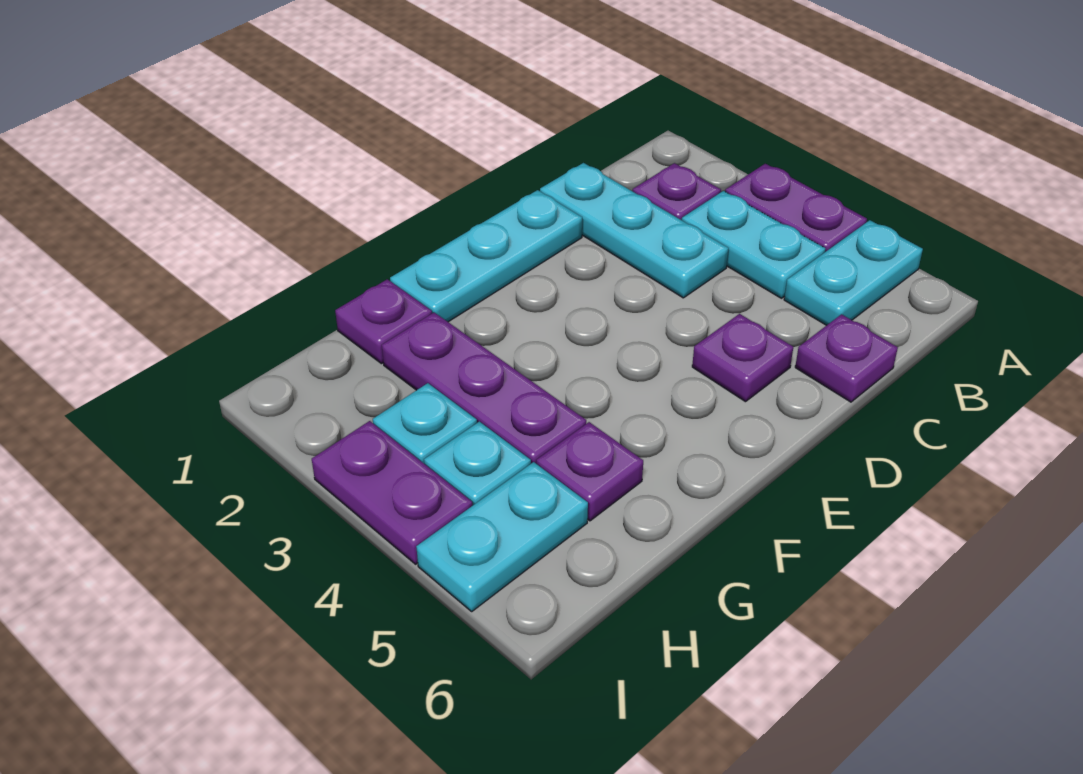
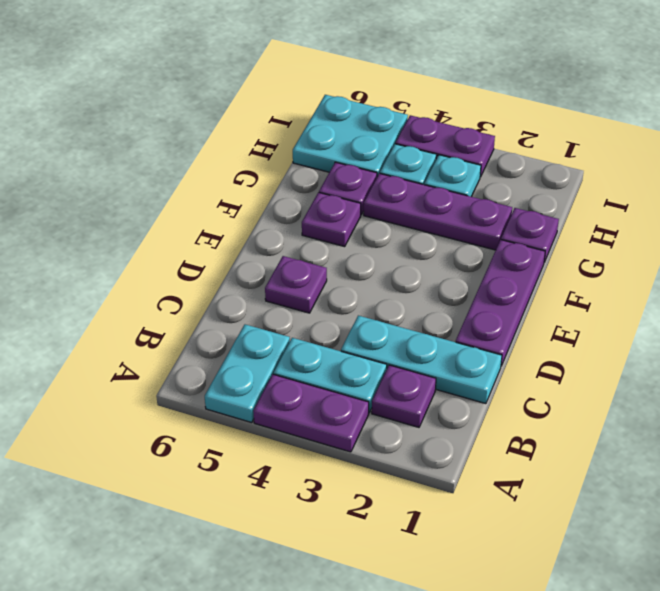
purple 1x1 plate [795,314,898,402] -> purple 1x1 plate moved to [302,192,361,247]
cyan 1x3 plate [390,190,582,322] -> purple 1x3 plate [456,240,545,366]
cyan 1x2 plate [416,462,588,611] -> cyan 2x2 plate [293,95,408,176]

